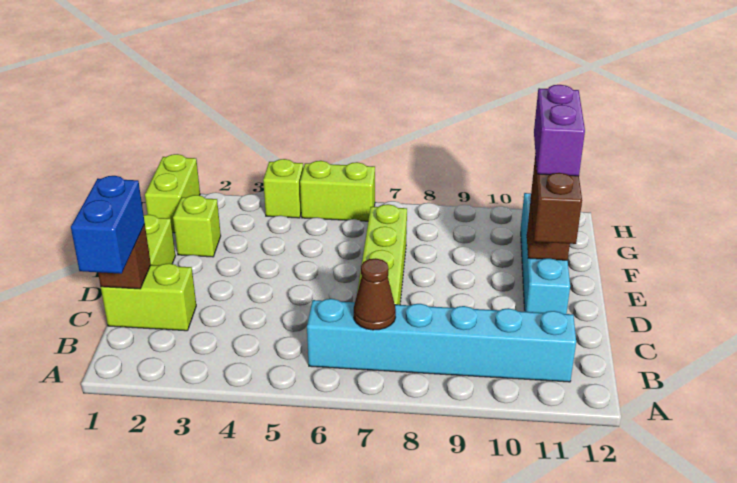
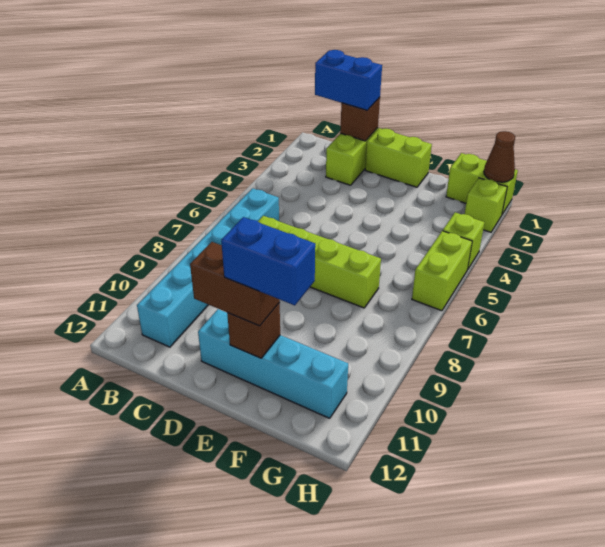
brown 1x1 cone [354,258,396,330] -> brown 1x1 cone moved to [484,131,515,182]
purple 1x2 brick [534,85,585,176] -> blue 1x2 brick [221,217,315,305]
lime 1x1 brick [173,195,221,257] -> lime 1x1 brick moved to [465,178,507,232]

